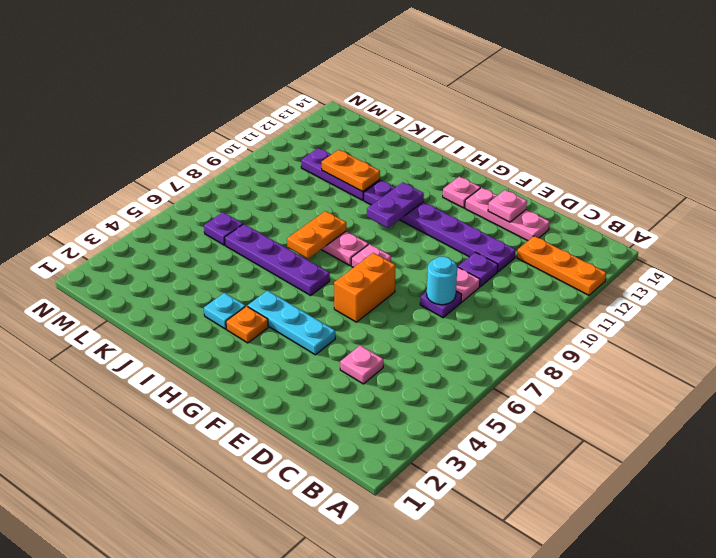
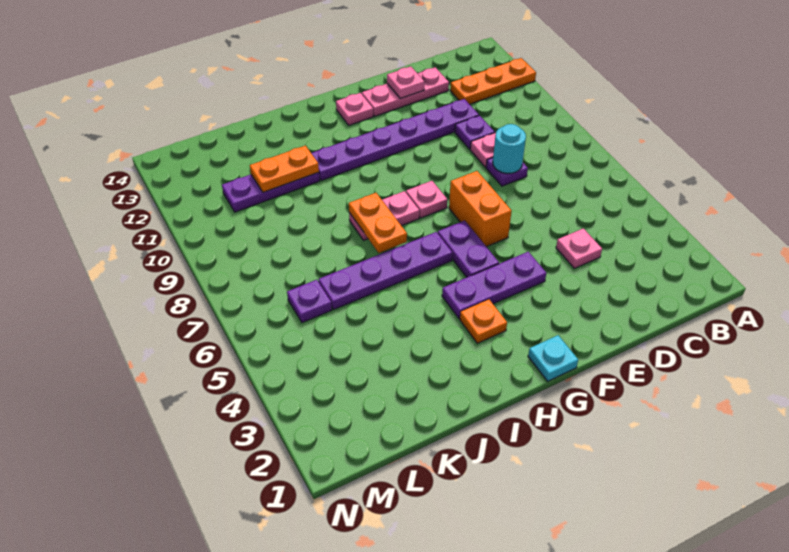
cyan 1x3 plate [247,291,335,355] -> purple 1x3 plate [442,252,546,319]
purple 1x2 plate [367,182,424,228] -> purple 1x2 plate moved to [438,221,499,277]
cyan 1x1 plate [204,293,245,329] -> cyan 1x1 plate moved to [528,335,578,381]

